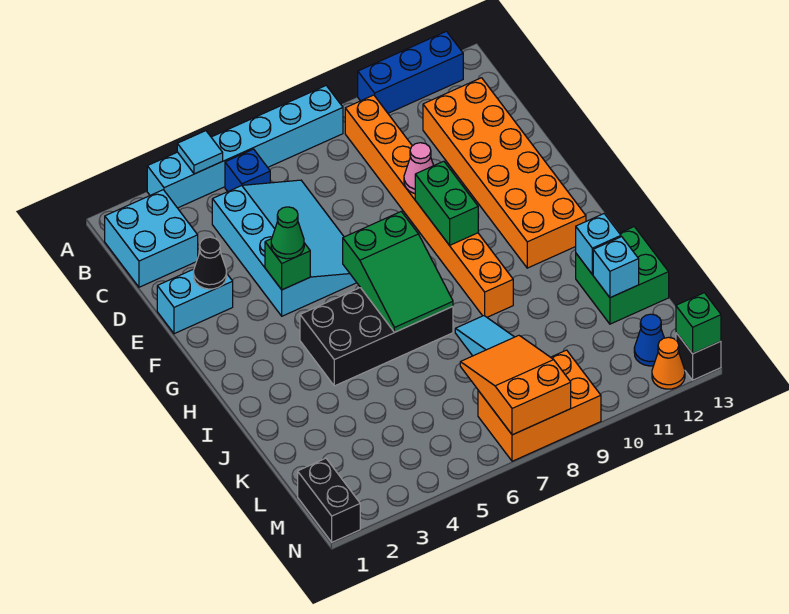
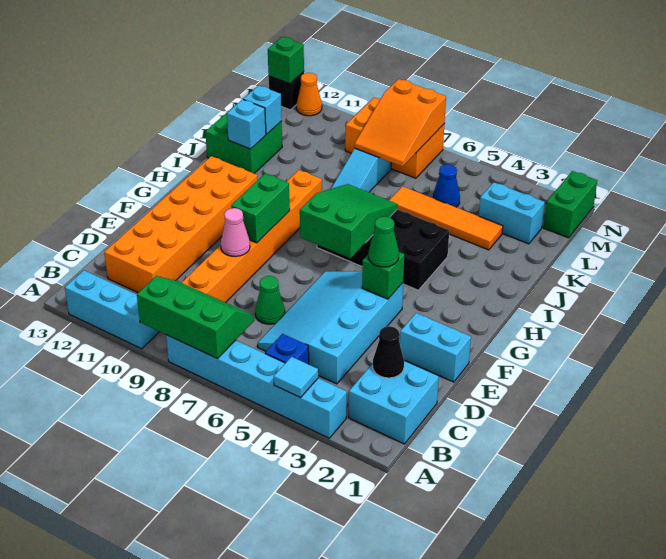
none -> green 2x3 slope [137,276,254,359]
blue 1x3 brick [358,31,463,113] -> cyan 1x3 brick [65,270,159,349]
none -> green 1x1 cone [255,276,285,324]
black 1x1 cone [194,237,227,289] -> black 1x1 cone moved to [373,326,404,378]
none -> orange 1x4 tile [389,186,503,250]
none -> cyan 1x2 brick [479,182,545,244]
black 1x2 brick [298,458,360,542] -> green 1x2 brick [544,171,597,238]
blue 1x1 cone [634,314,664,366] -> blue 1x1 cone moved to [433,164,460,207]

